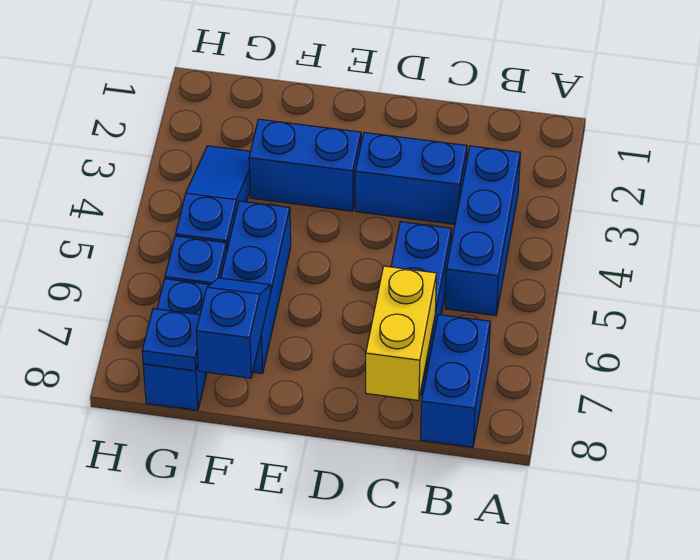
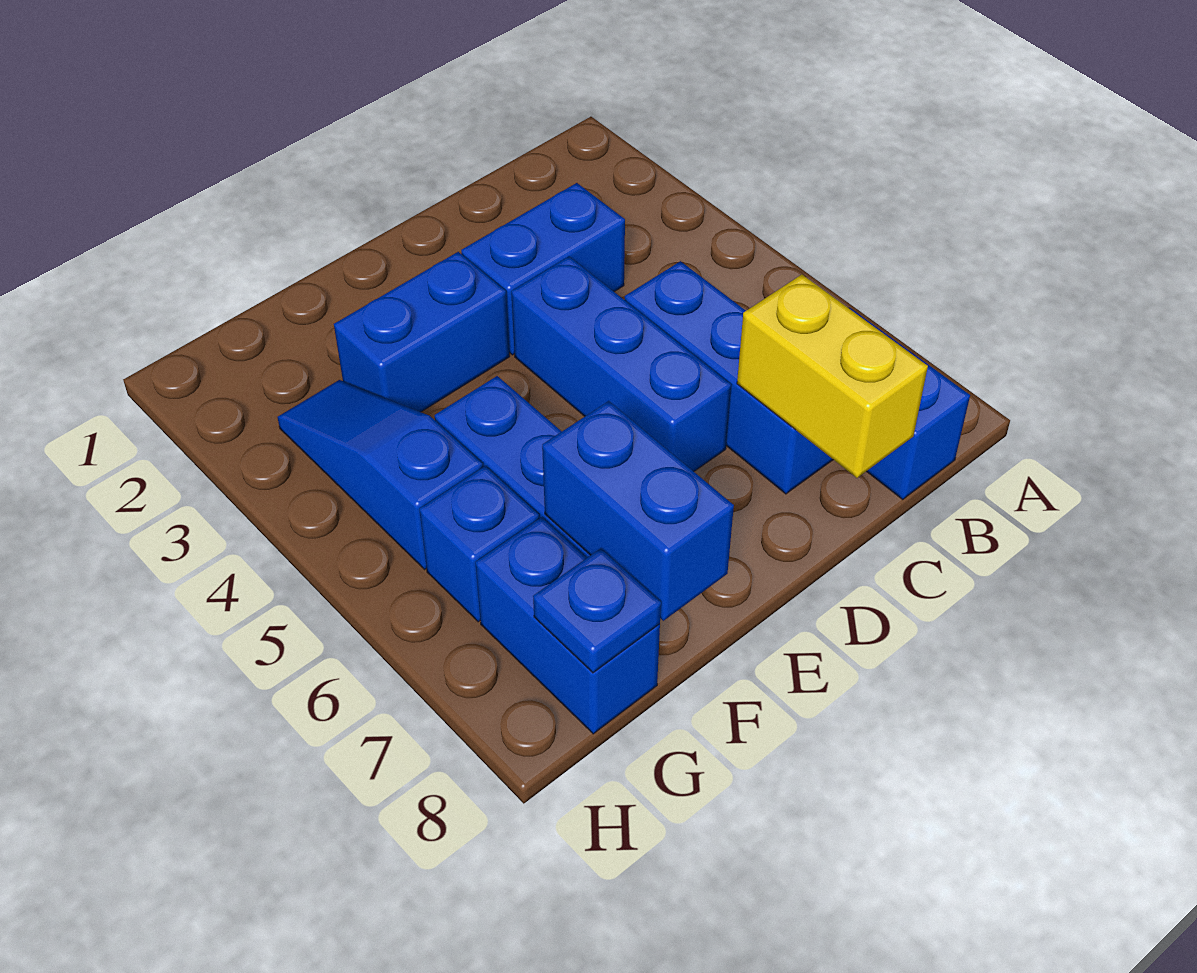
blue 1x3 brick [445,146,520,315] -> blue 1x3 brick moved to [511,257,731,471]
blue 1x2 slope [196,278,271,378] -> blue 1x2 brick [542,401,734,621]

